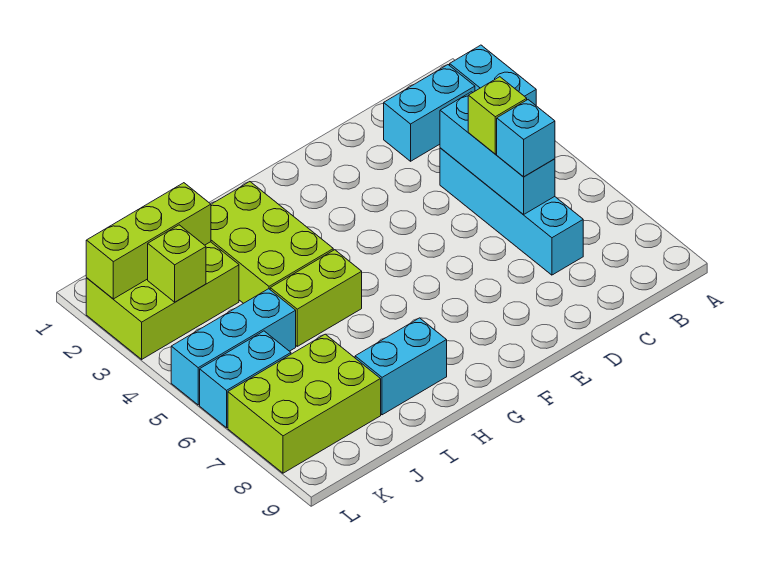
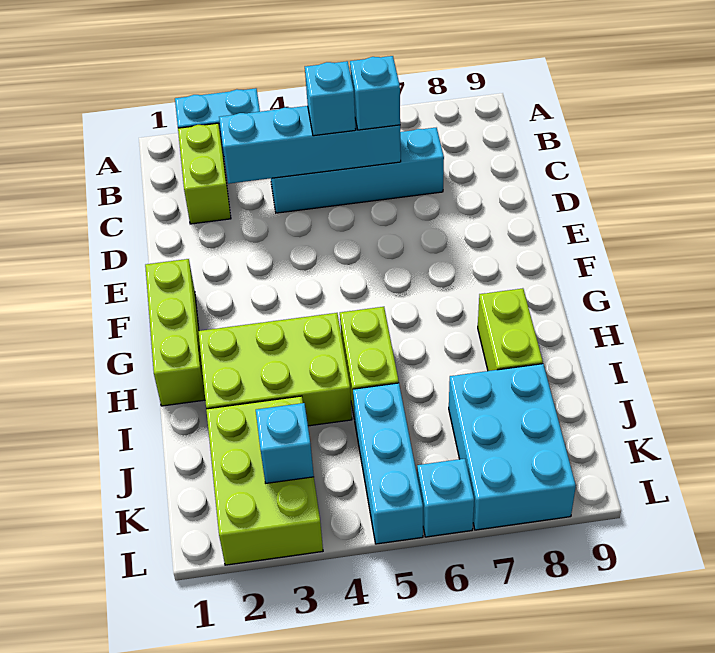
cyan 1x2 brick [384,65,475,161] -> lime 1x2 brick [178,123,231,224]
cyan 1x3 brick [440,92,555,215] -> cyan 1x4 brick [219,106,401,184]
lime 1x1 brick [468,77,527,154] -> cyan 1x1 brick [305,61,356,136]
cyan 1x2 brick [355,318,447,415] -> lime 1x2 brick [478,288,543,371]
lime 1x3 brick [86,183,211,299] -> lime 1x3 brick moved to [145,259,205,406]
lime 2x3 brick [228,334,381,473] -> cyan 2x3 brick [449,364,576,530]
lime 1x1 brick [148,225,206,302] -> cyan 1x1 brick [256,403,314,483]
cyan 1x2 brick [200,331,291,428] -> cyan 1x1 brick [417,459,474,537]

